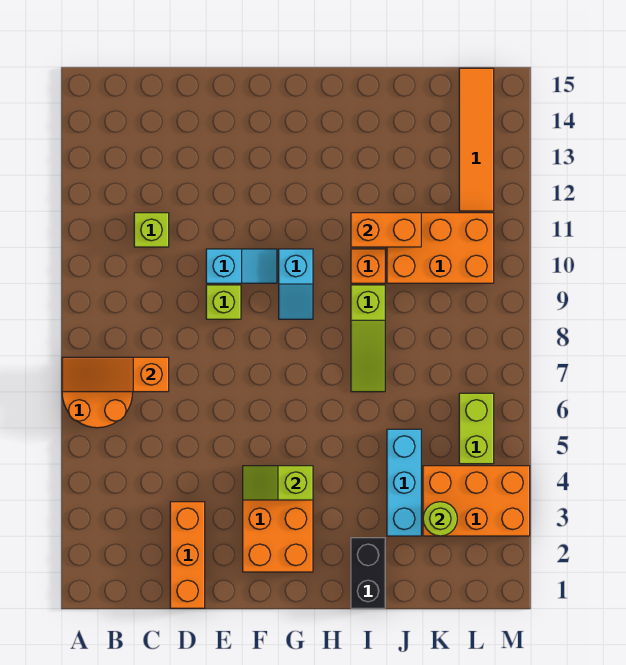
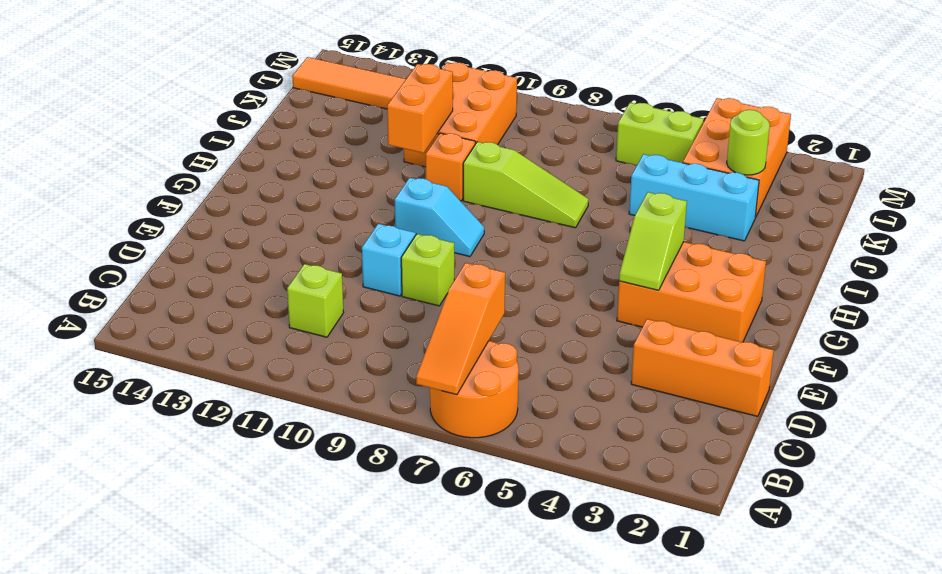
black 1x2 brick [351,538,385,608] -> none

